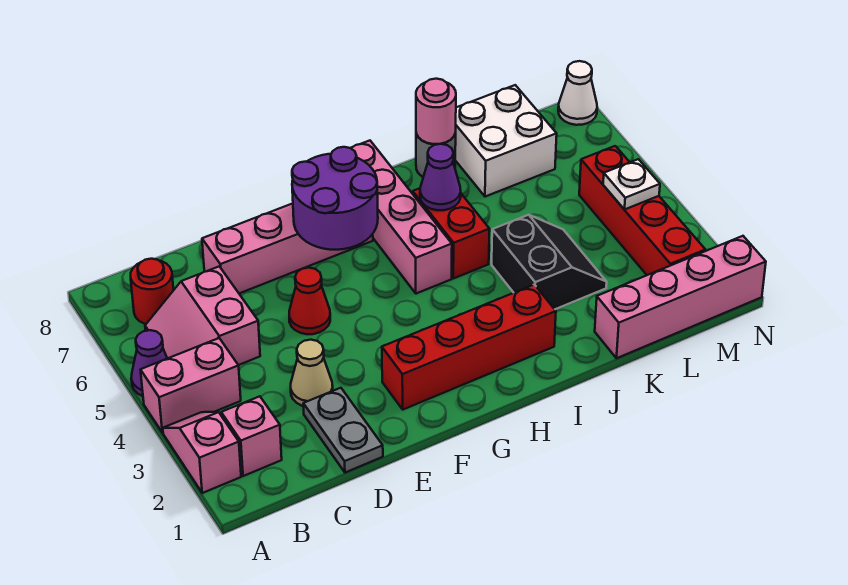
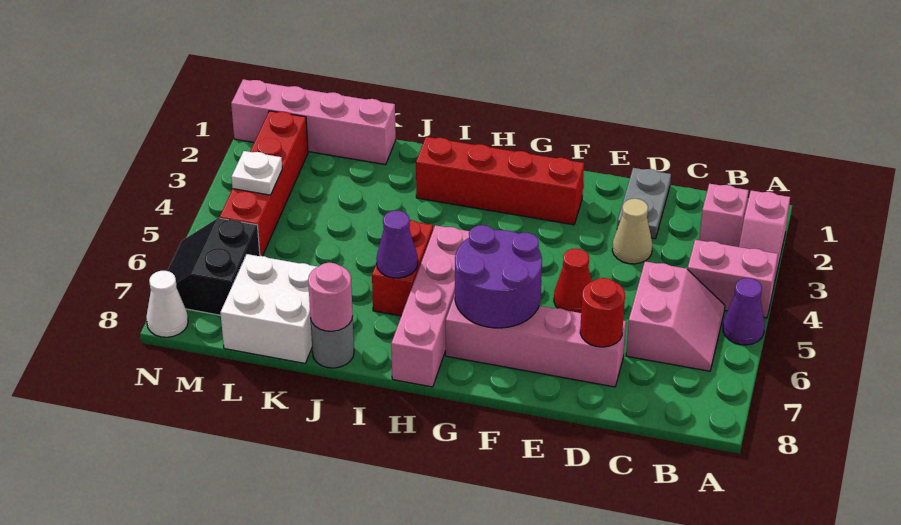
red 1x1 round brick [131,259,174,324] -> red 1x1 round brick moved to [580,278,625,347]
black 2x2 slope [492,215,607,309] -> black 2x2 slope moved to [167,218,260,315]

